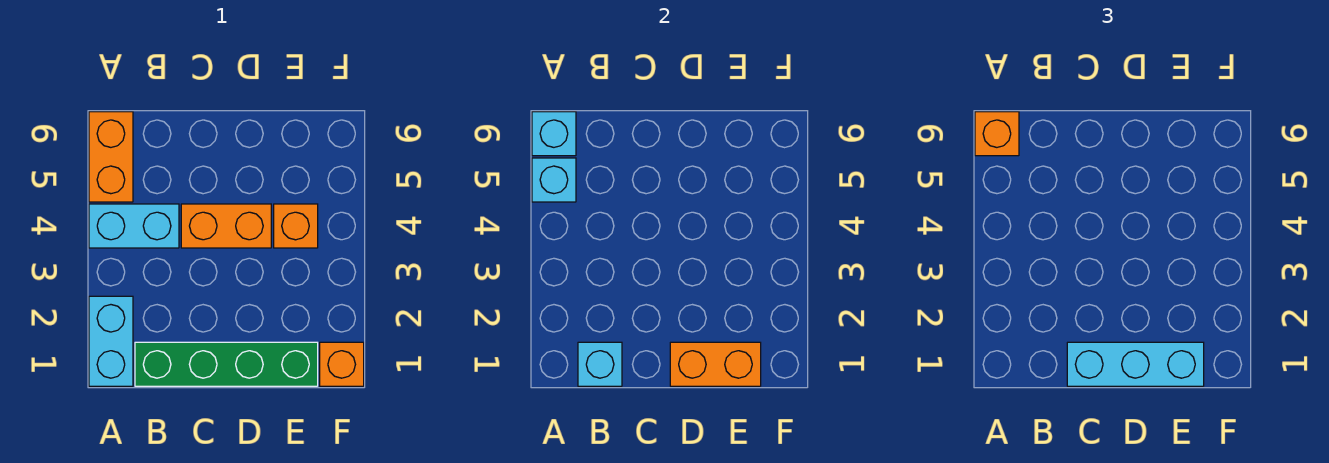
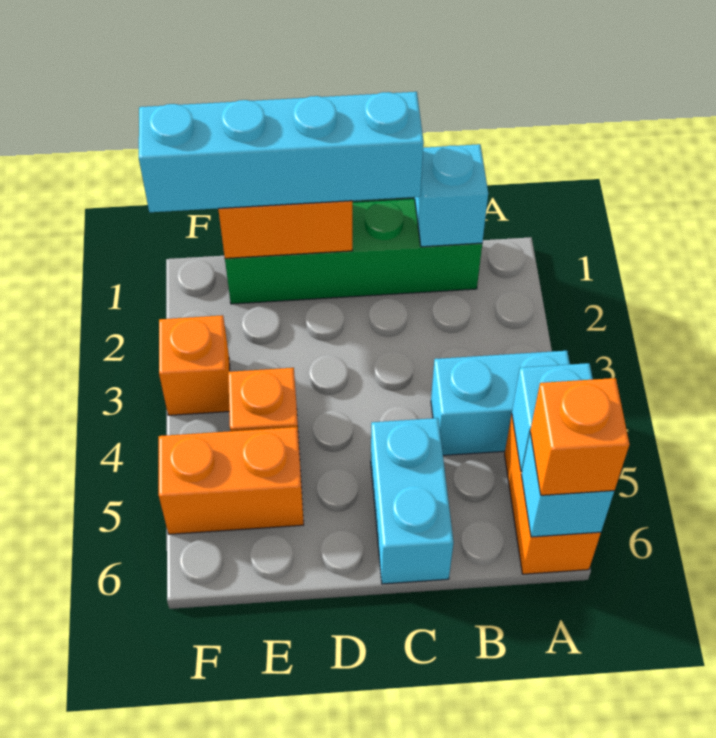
cyan 1x2 brick [89,296,133,386] -> cyan 1x2 brick moved to [371,418,454,584]
cyan 1x3 brick [1067,342,1204,386] -> cyan 1x4 brick [139,92,424,212]
orange 1x2 brick [181,204,271,248] -> orange 1x2 brick moved to [159,427,304,534]
orange 1x1 brick [320,342,364,386] -> orange 1x1 brick moved to [159,315,230,415]

